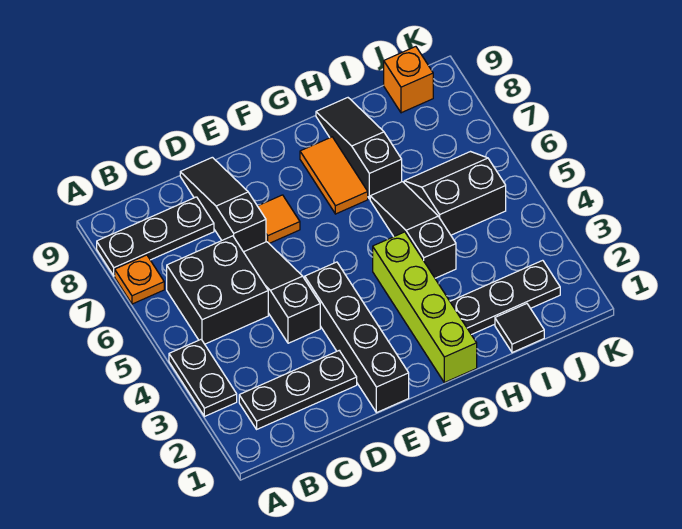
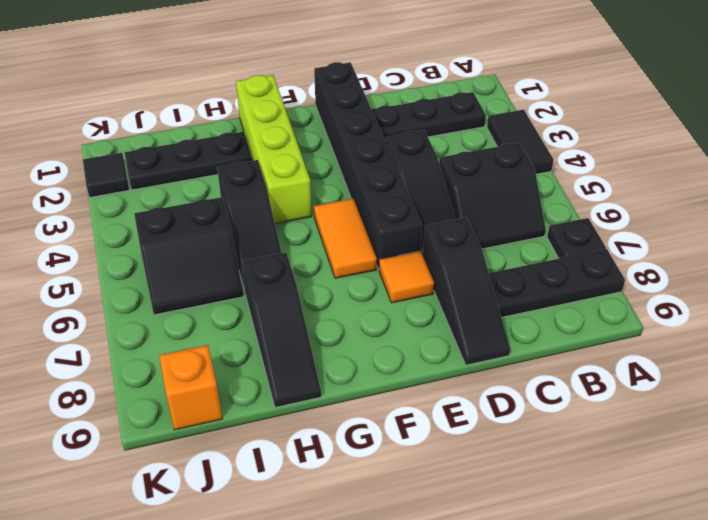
black 1x2 plate [169,340,237,417] -> black 1x2 tile [487,110,553,174]
orange 1x1 plate [115,255,164,304] -> black 1x1 plate [547,218,606,258]
black 2x2 brick [167,236,268,344] -> black 2x2 slope [439,143,546,249]
black 1x4 brick [305,262,409,413] -> black 1x6 brick [314,62,422,269]
orange 1x2 tile [300,137,368,214] -> orange 1x2 tile moved to [314,199,377,278]
black 1x1 tile [495,304,544,353] -> black 1x1 tile moved to [83,153,129,197]

